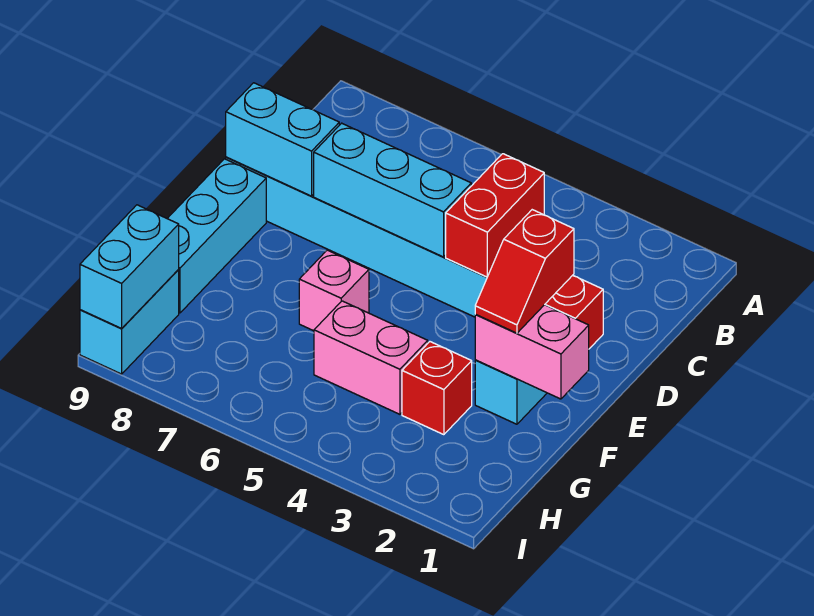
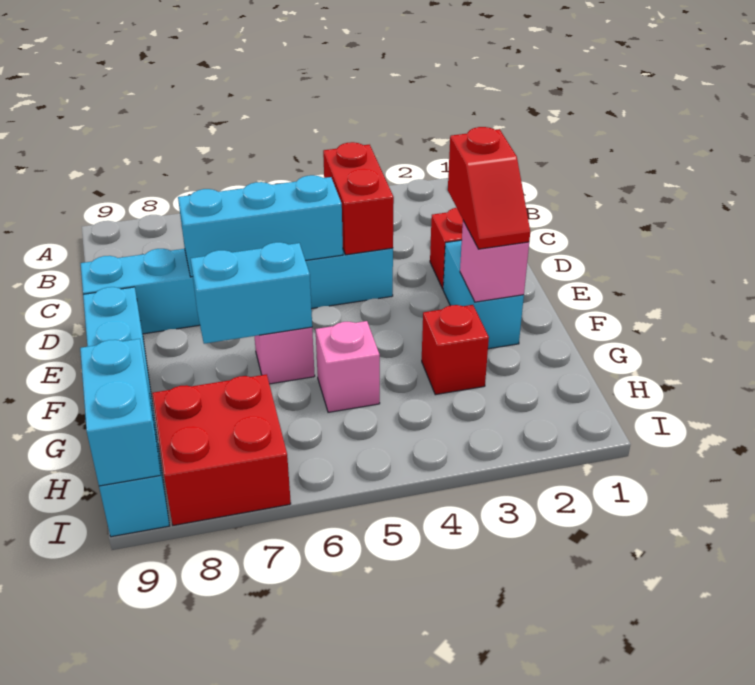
cyan 1x2 brick [226,83,339,196] -> cyan 1x2 brick moved to [190,242,312,344]
pink 1x2 brick [475,305,589,399] -> pink 1x1 brick [460,221,529,302]
pink 1x2 brick [314,301,428,414] -> pink 1x1 brick [316,321,380,412]
none -> red 2x2 brick [152,374,291,525]

